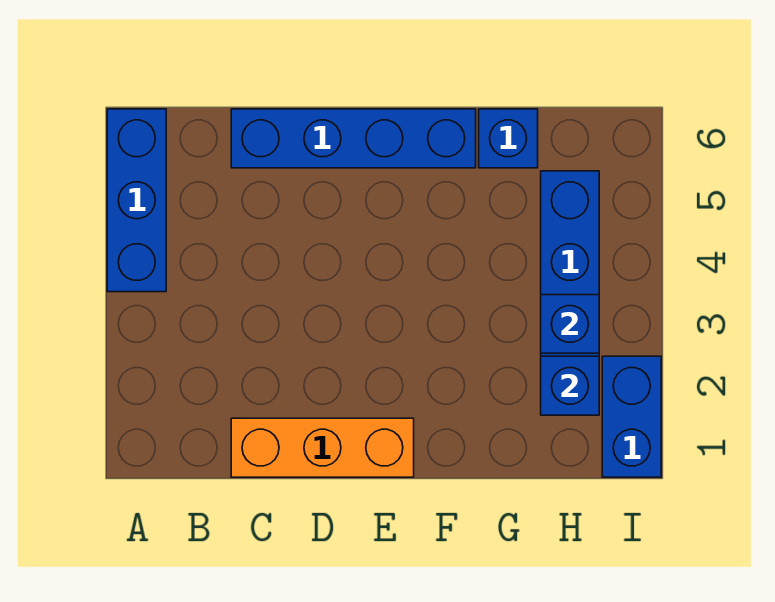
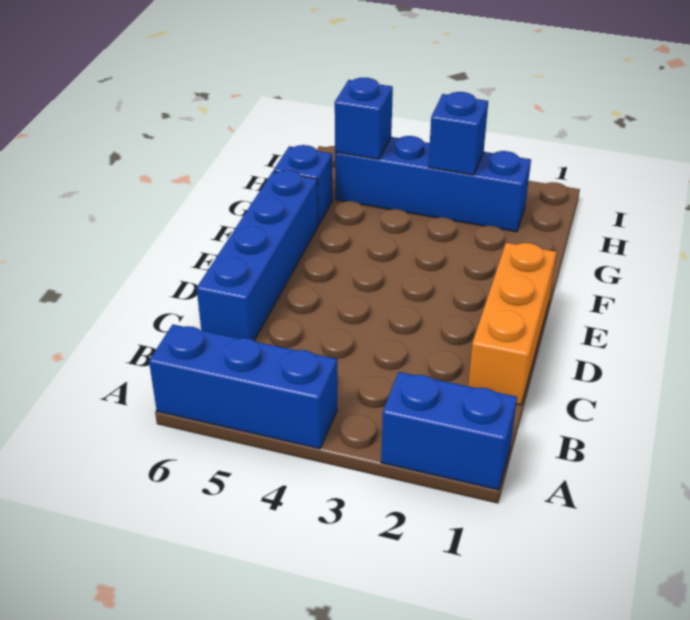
blue 1x1 brick [541,356,599,415] -> blue 1x1 brick moved to [335,78,393,159]
blue 1x2 brick [602,356,661,477] -> blue 1x2 brick moved to [381,372,517,490]

